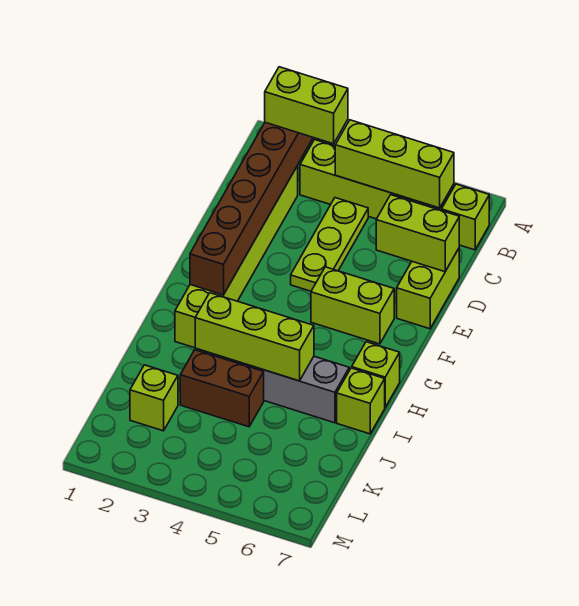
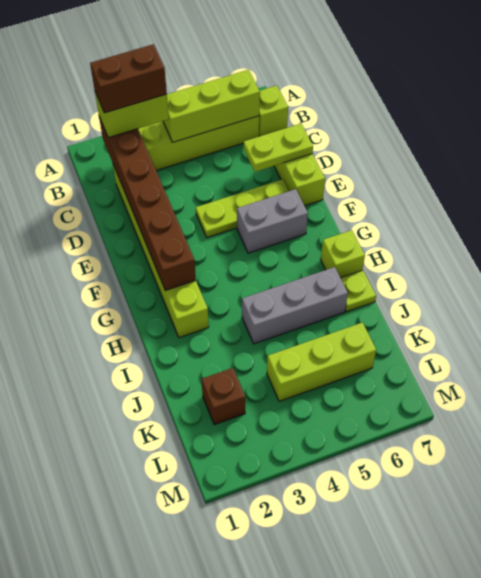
lime 1x3 plate [291,198,368,291] -> lime 1x3 plate turned to [196,179,288,237]
lime 1x2 brick [376,195,459,272] -> lime 1x2 plate [244,124,313,172]
lime 1x2 brick [311,267,394,344] -> grey 1x2 brick [237,189,308,253]
lime 1x3 brick [195,293,314,381] -> lime 1x3 brick moved to [267,323,376,401]
lime 1x1 brick [337,368,385,434] -> lime 1x1 plate [341,270,376,312]
brown 1x2 brick [180,350,264,427] -> brown 1x2 brick moved to [90,44,167,113]
lime 1x1 brick [130,365,178,431] -> brown 1x1 brick [202,368,245,425]

